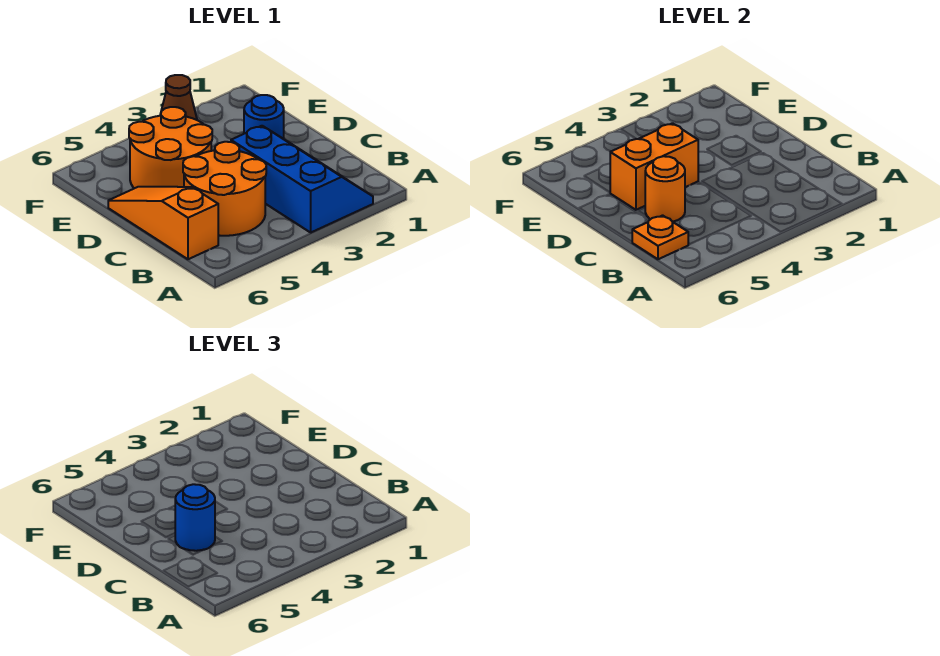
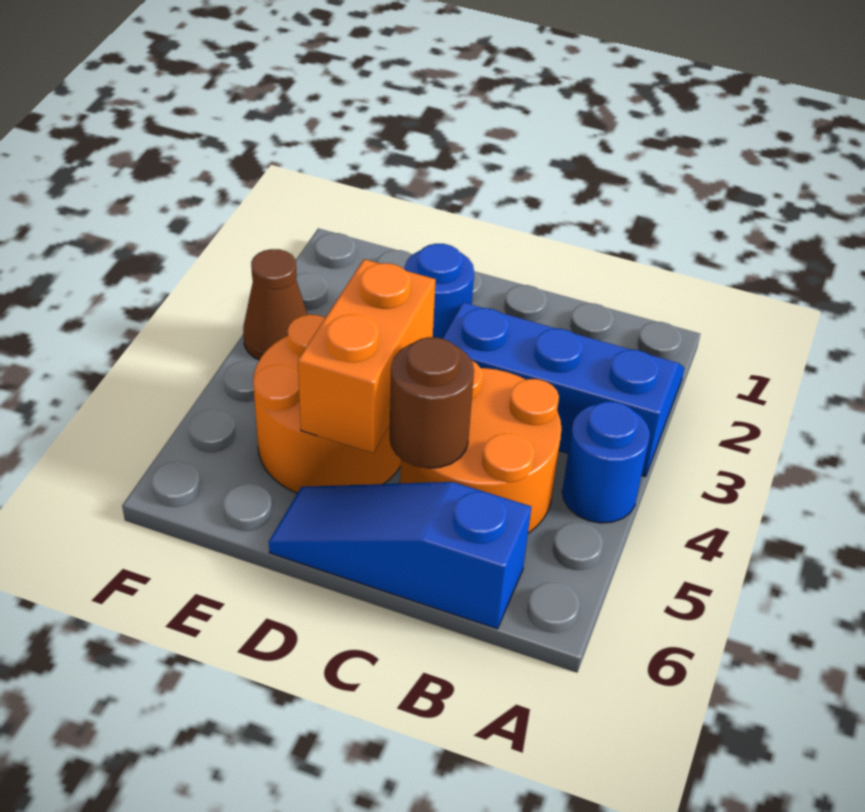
orange 1x3 slope [108,187,218,259] -> blue 1x3 slope [269,482,531,629]
orange 1x1 plate [632,215,688,259] -> none
orange 1x1 round brick [645,156,685,222] -> brown 1x1 round brick [390,337,474,468]
blue 1x1 round brick [175,484,215,551] -> blue 1x1 round brick moved to [562,401,650,523]

